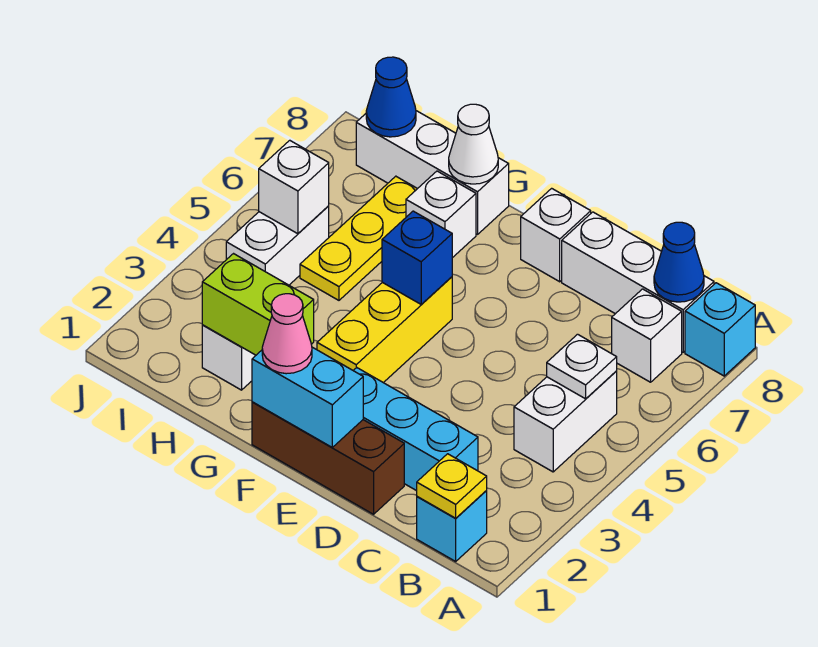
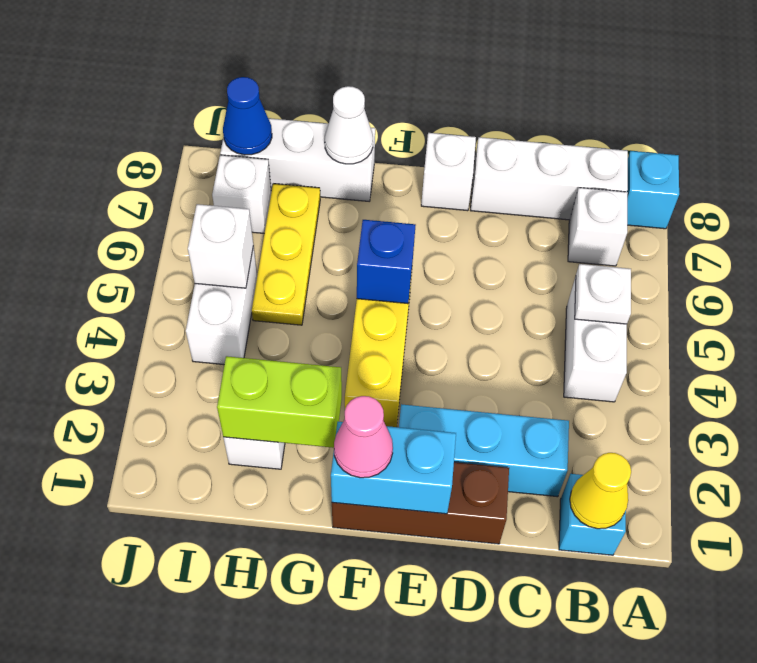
yellow 1x1 plate [417,454,487,518] -> yellow 1x1 cone [570,453,631,529]
blue 1x1 cone [654,222,704,302] -> none
white 1x1 brick [406,171,476,258] -> white 1x1 brick moved to [212,155,271,233]

